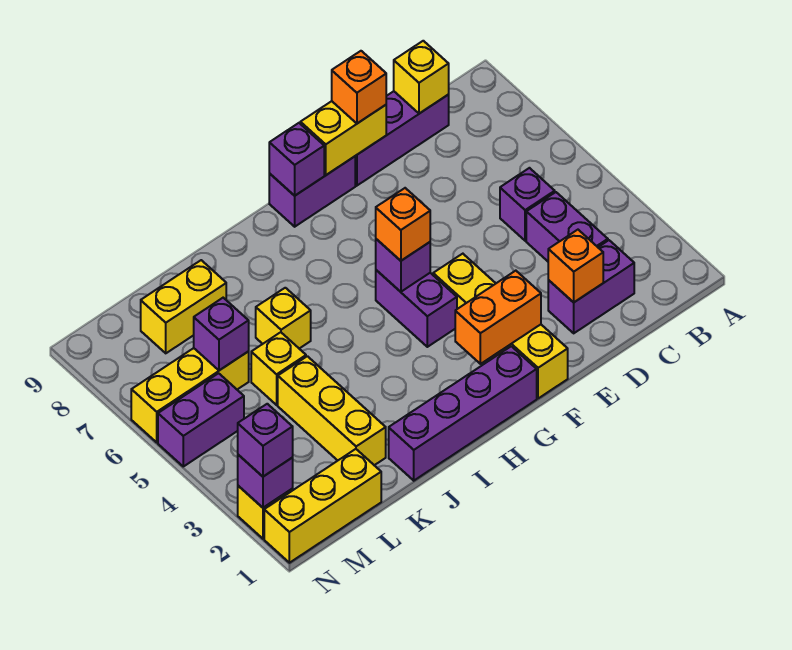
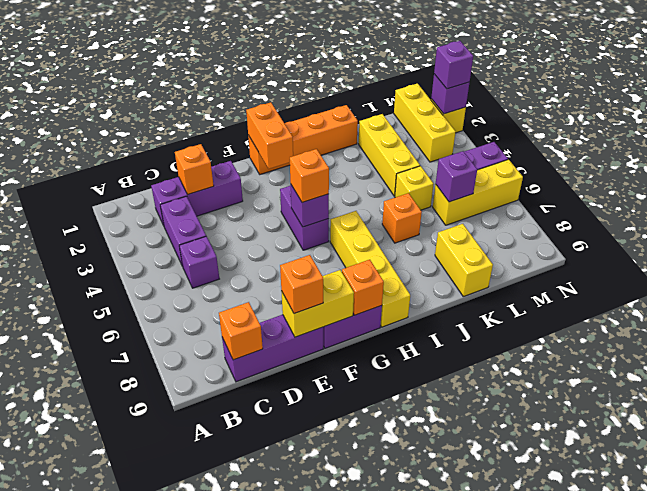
purple 1x2 brick [548,240,634,333] -> purple 1x3 brick [151,161,243,225]
yellow 1x1 brick [394,41,449,114] -> orange 1x1 brick [219,302,263,360]
yellow 1x4 brick [433,254,568,398] -> yellow 1x4 brick moved to [330,211,410,327]
orange 1x2 brick [455,271,541,364] -> orange 1x2 brick turned to [246,102,293,169]
purple 1x4 brick [389,346,537,481] -> orange 1x4 brick [248,105,358,174]
purple 1x1 brick [269,123,324,196] -> orange 1x1 brick [342,260,384,315]
yellow 1x1 brick [256,288,311,349] -> orange 1x1 brick [382,193,422,243]
yellow 1x2 brick [141,260,226,353] -> yellow 1x2 brick turned to [435,224,493,297]
yellow 1x3 brick [264,449,381,563] -> yellow 1x3 brick turned to [394,84,456,162]

